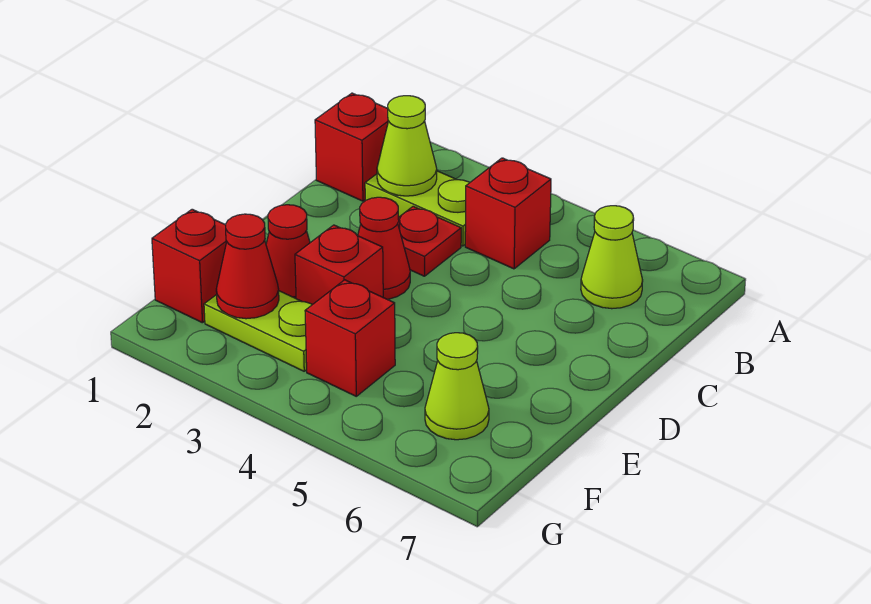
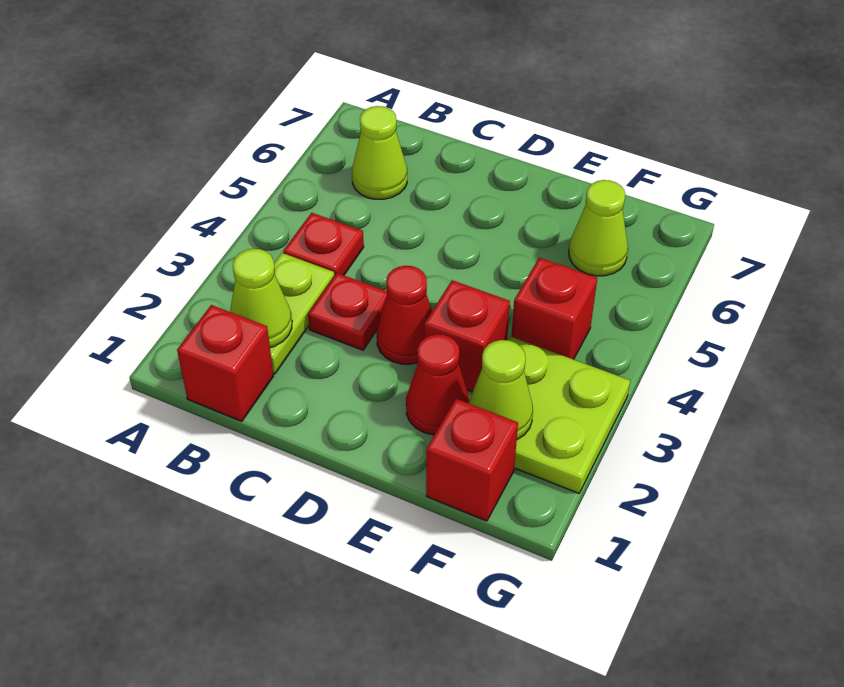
red 1x1 brick [465,158,551,269] -> red 1x1 plate [283,213,364,276]
lime 1x2 plate [204,291,312,371] -> lime 2x2 plate [509,337,630,493]
red 1x1 cone [216,214,279,319] -> lime 1x1 cone [469,340,533,440]

